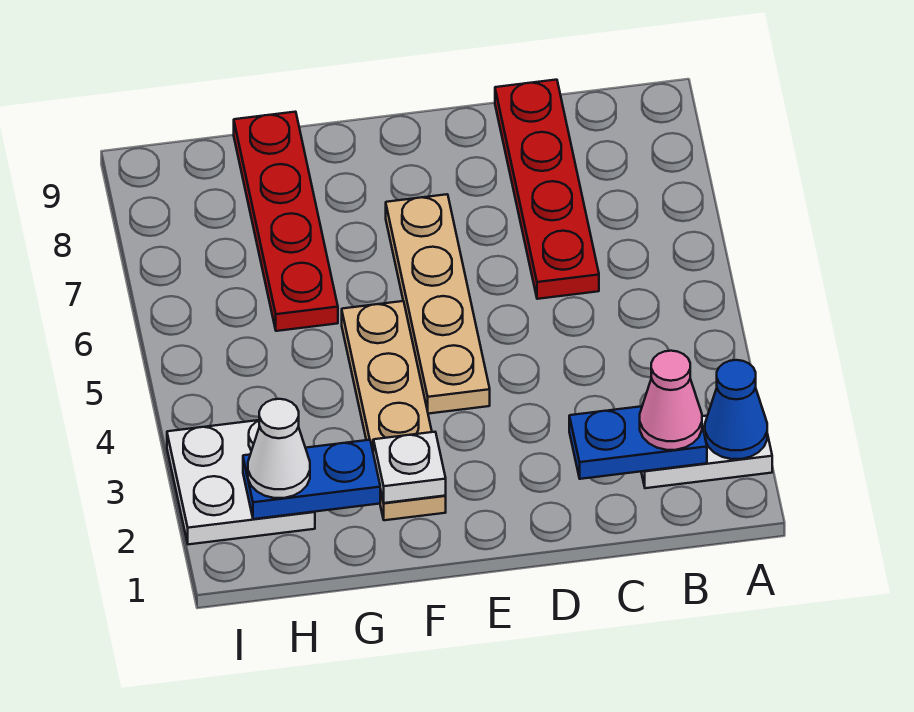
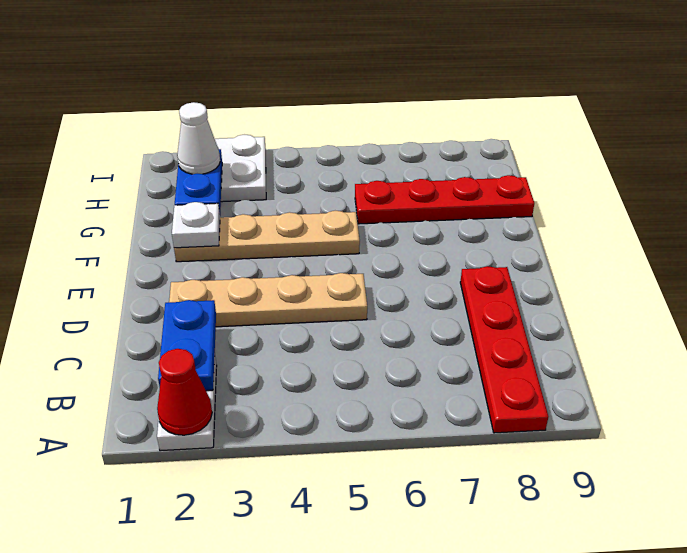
blue 1x1 cone [705,360,767,459] -> red 1x1 cone [157,349,212,435]
pink 1x1 cone [640,351,702,450] -> none
red 1x4 plate [495,80,599,299] -> red 1x4 plate turned to [460,266,548,433]
tan 1x4 plate [386,194,490,414] -> tan 1x4 plate moved to [169,273,367,327]

